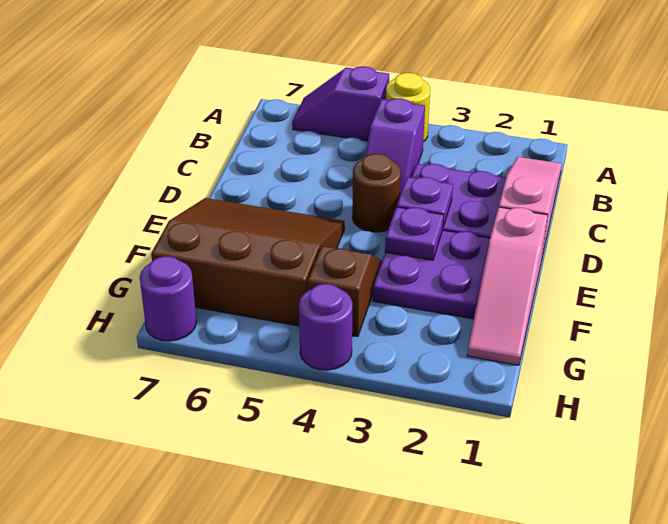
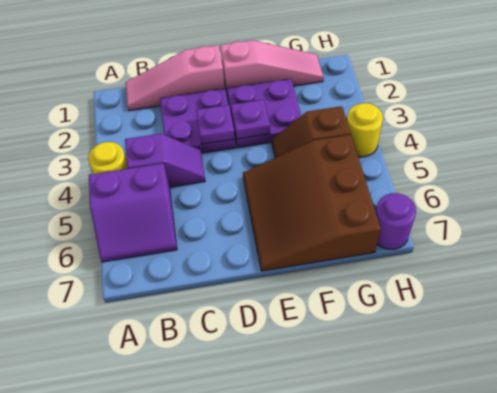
purple 1x2 slope [292,66,389,141] -> purple 2x2 slope [89,163,177,262]
brown 1x1 round brick [352,153,401,232] -> none
purple 1x1 round brick [299,284,353,370] -> yellow 1x1 round brick [347,103,383,157]

